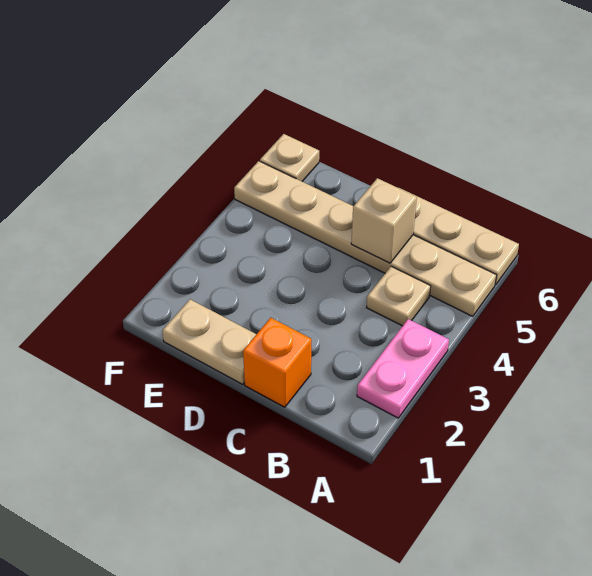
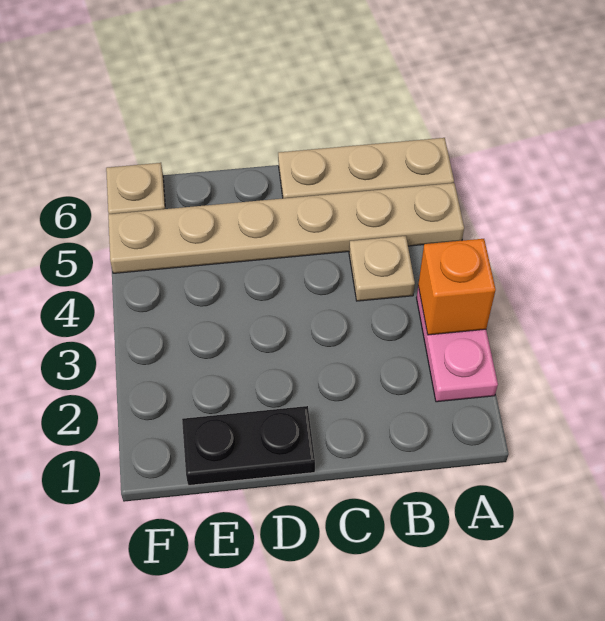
orange 1x1 brick [243,318,311,407] -> orange 1x1 brick moved to [418,239,496,335]
tan 1x1 brick [351,178,417,263] -> none
tan 1x2 plate [162,299,256,384] -> black 1x2 plate [182,406,315,485]

